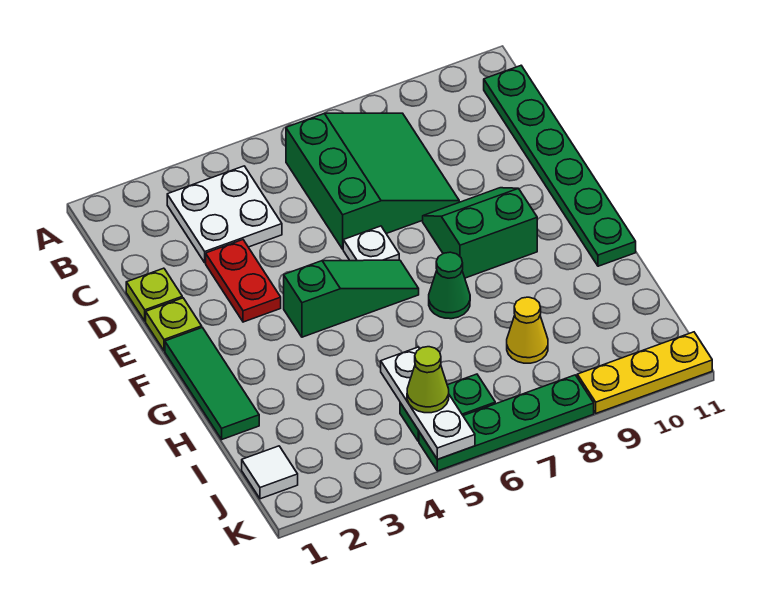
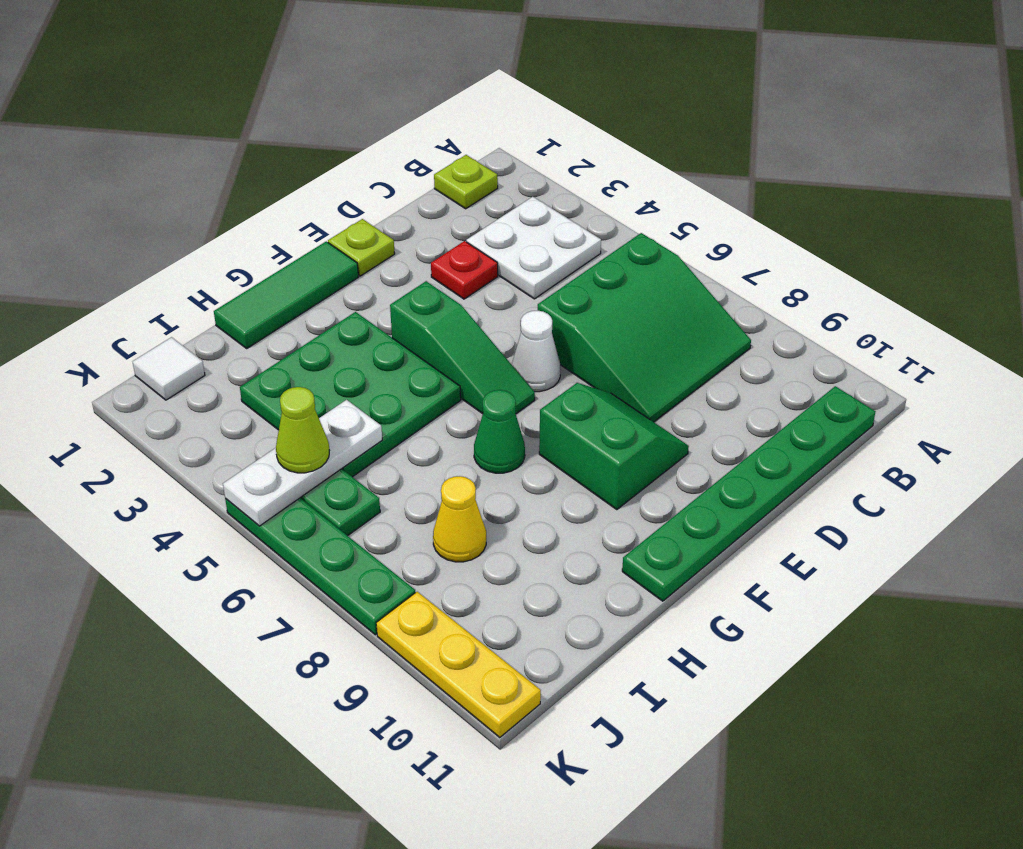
lime 1x1 plate [126,268,182,321] -> lime 1x1 plate moved to [434,155,498,209]
red 1x2 plate [206,240,281,322] -> red 1x1 plate [431,241,498,299]
white 1x1 plate [343,226,399,261] -> white 1x1 cone [512,311,561,392]
none -> green 3x3 plate [240,312,461,477]

